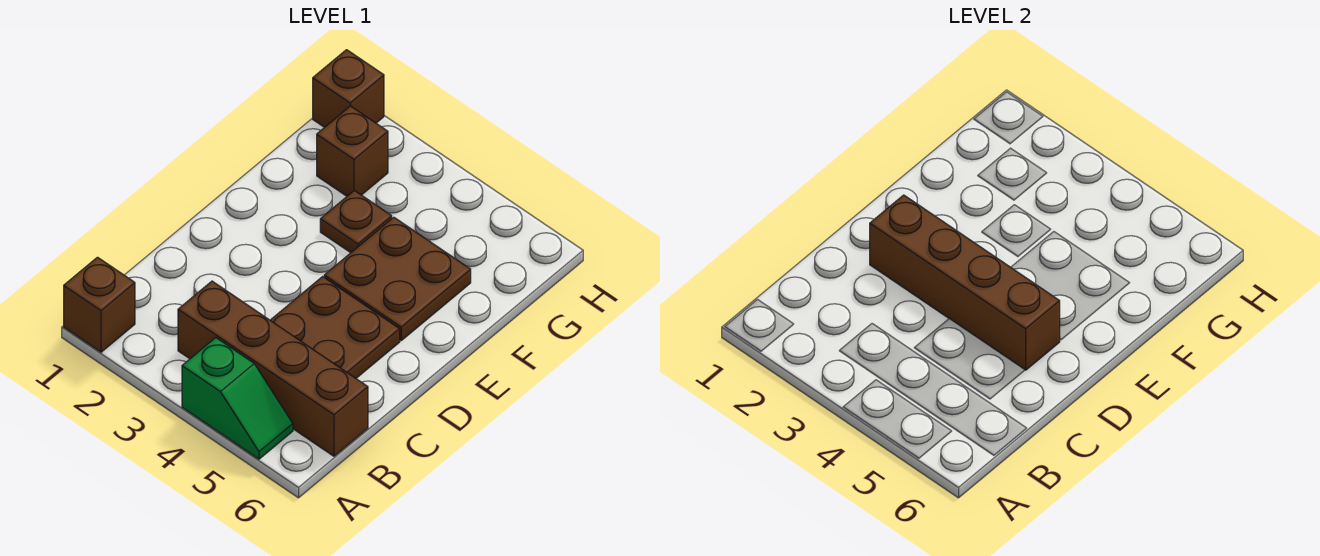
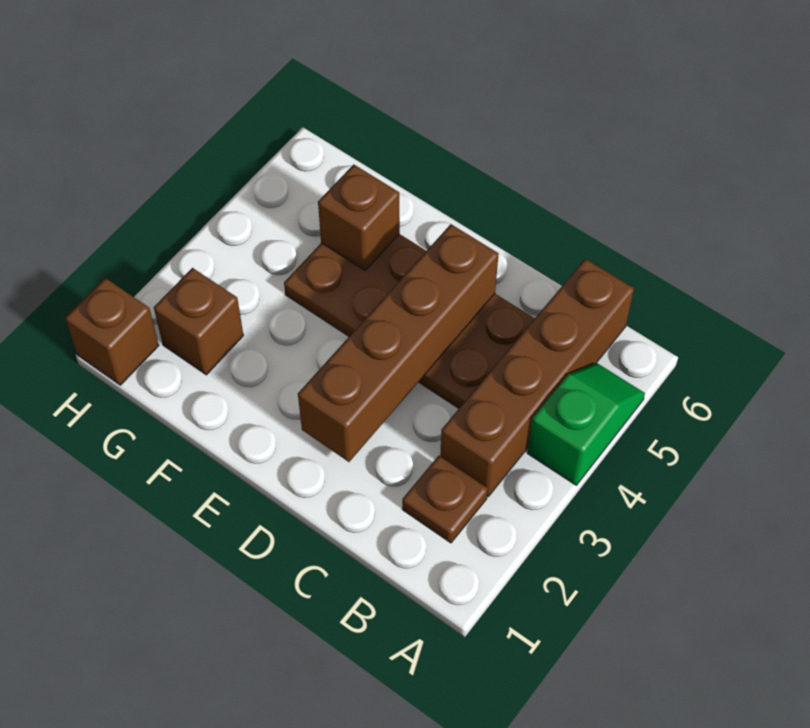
brown 1x1 brick [64,257,135,352] -> brown 1x1 brick moved to [318,165,400,270]
brown 1x1 plate [320,191,392,253] -> brown 1x1 plate moved to [402,456,488,543]

